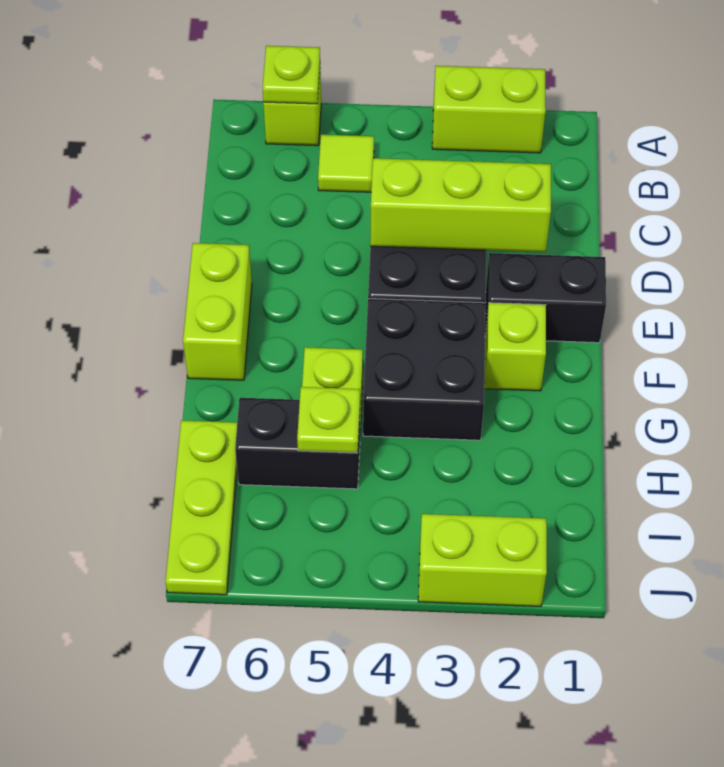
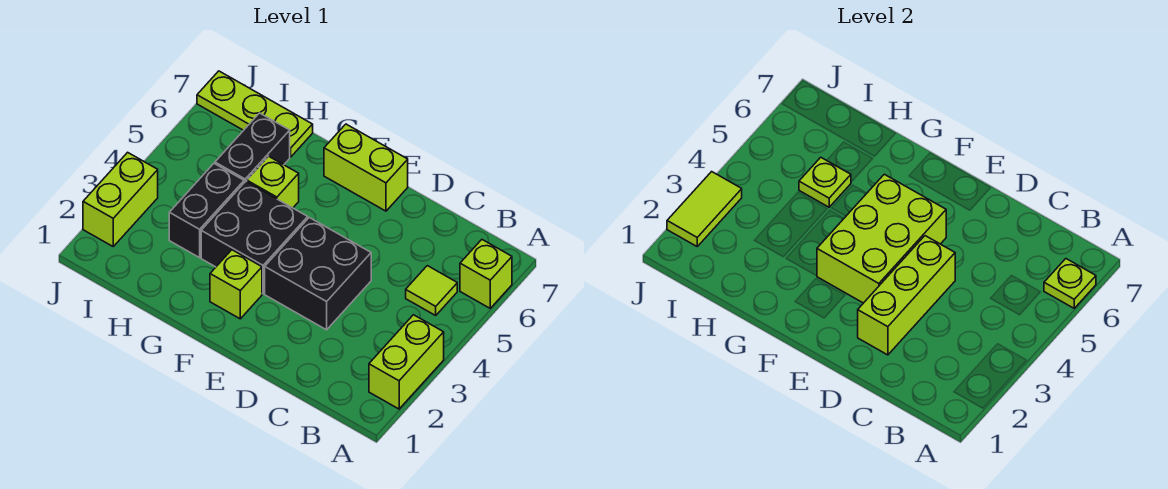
black 1x2 brick [485,253,606,343] -> black 1x2 brick moved to [169,164,244,258]
none -> lime 2x3 brick [817,174,946,303]
none -> lime 1x2 tile [667,172,742,246]

